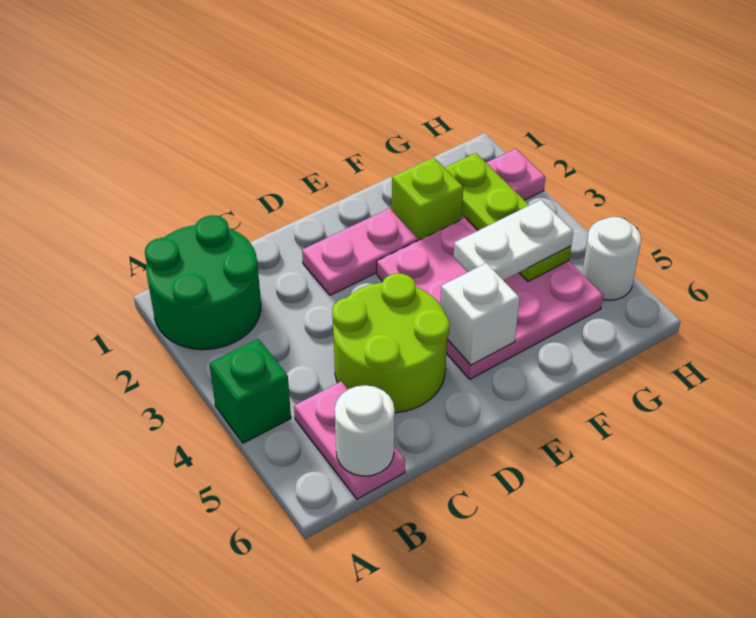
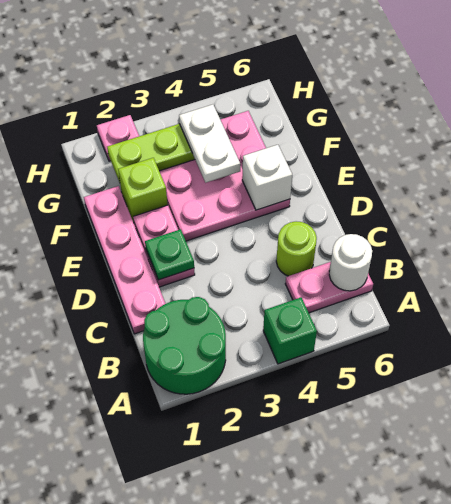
none -> pink 1x4 plate [84,186,166,334]
lime 2x2 round brick [332,273,449,413] -> lime 1x1 round brick [276,221,317,276]
none -> green 1x1 plate [145,229,194,280]
white 1x1 round brick [582,217,641,300] -> none

